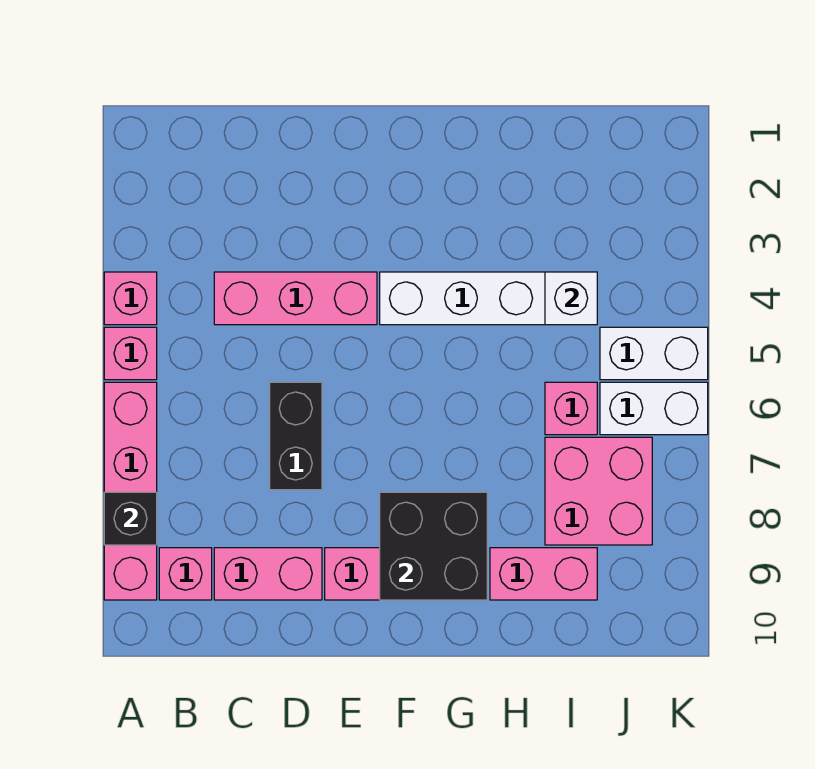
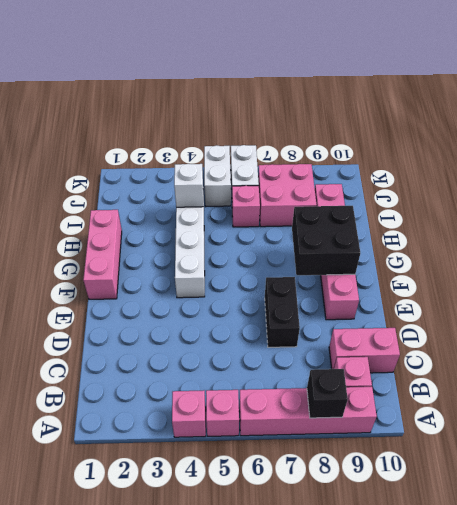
pink 1x3 brick [214,272,377,325] -> pink 1x3 brick moved to [83,210,122,299]
pink 1x2 brick [214,548,322,600] -> pink 1x2 brick turned to [329,328,400,373]
black 1x2 brick [270,382,322,490] -> black 1x2 brick turned to [265,277,300,347]

